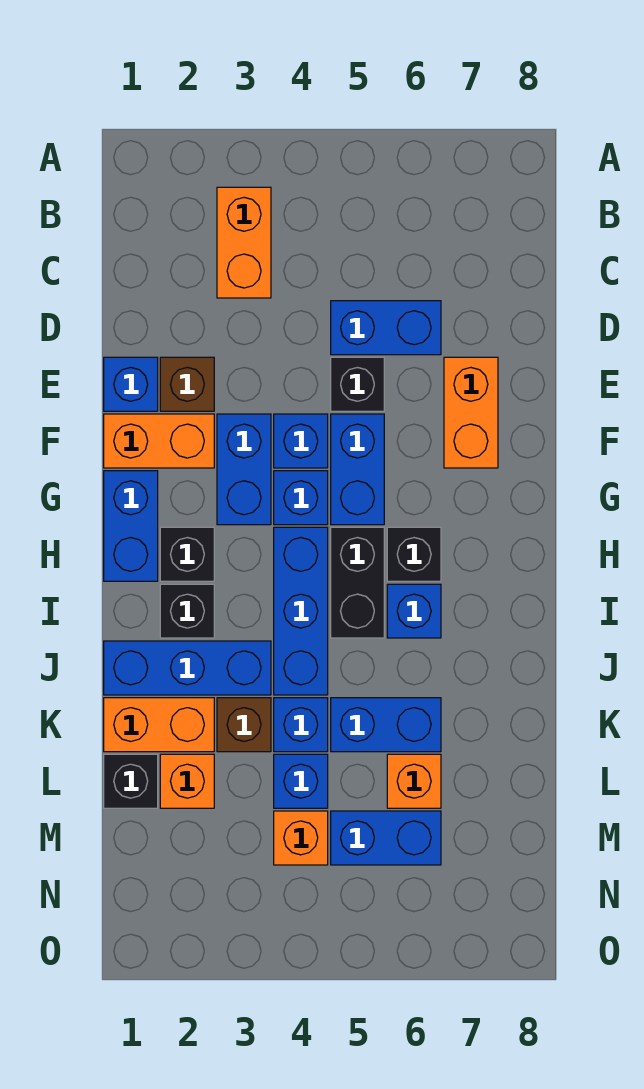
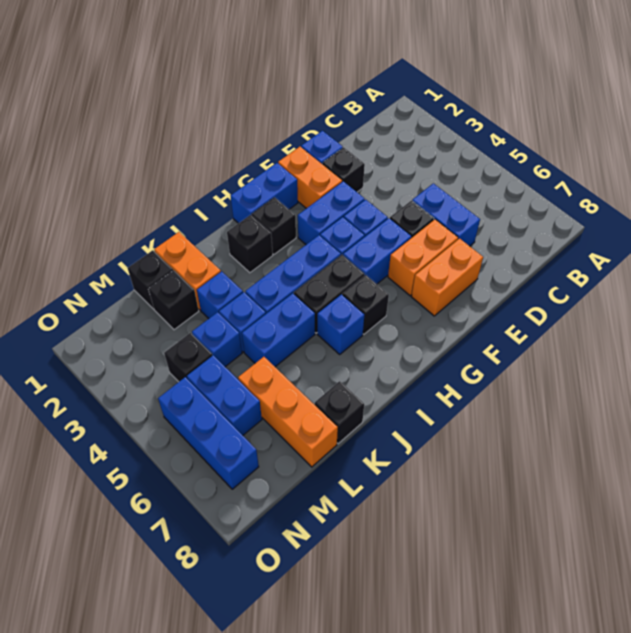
orange 1x2 brick [217,187,271,298] -> orange 1x2 brick moved to [388,219,458,296]
brown 1x1 brick [160,357,214,411] -> black 1x1 brick [322,148,365,192]
blue 1x3 brick [104,641,271,695] -> blue 1x3 brick moved to [158,377,259,489]
brown 1x1 brick [217,698,271,752] -> blue 1x1 brick [197,271,243,319]
blue 1x2 brick [331,698,441,752] -> blue 1x2 brick turned to [242,293,315,367]
none -> black 1x1 brick [315,381,364,444]
orange 1x1 brick [160,754,214,808] -> black 1x1 brick [148,270,199,330]
orange 1x1 brick [387,754,441,808] -> orange 1x3 brick [238,357,338,467]
orange 1x1 brick [274,811,328,865] -> black 1x1 brick [164,333,212,382]

